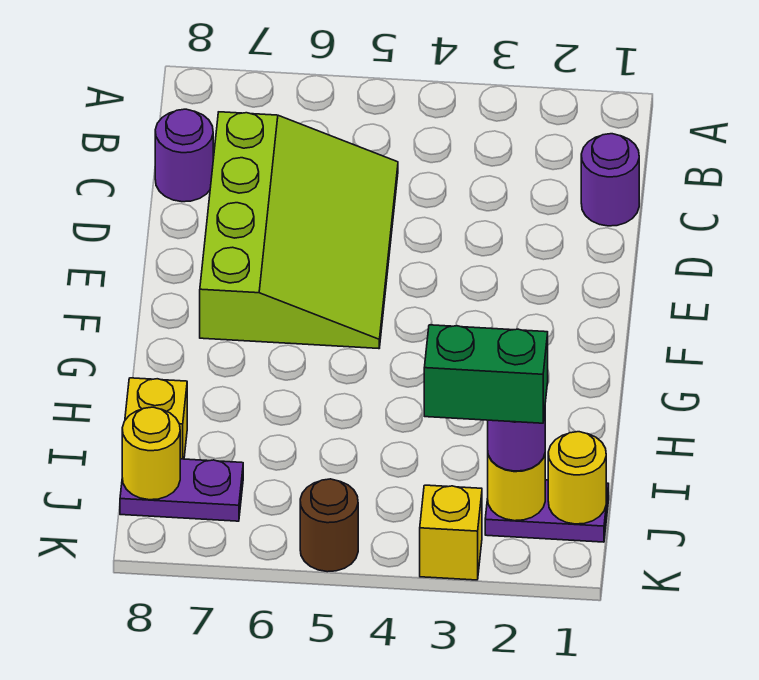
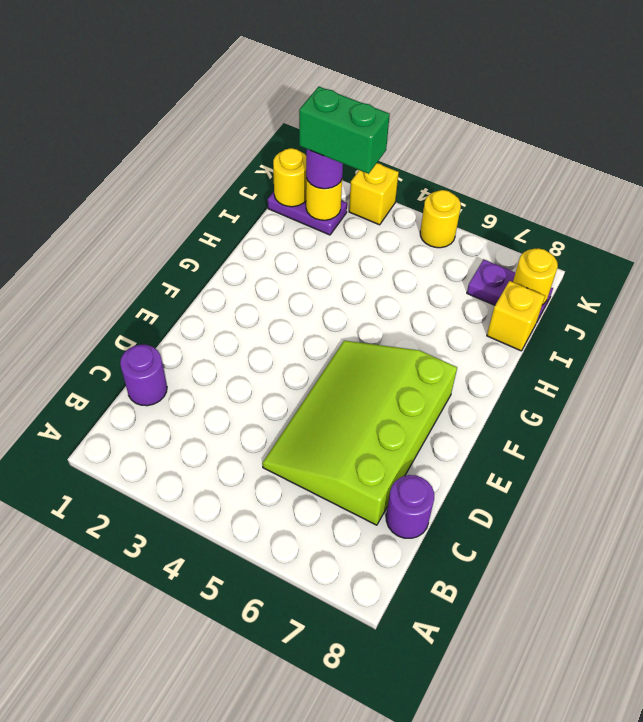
brown 1x1 round brick [300,479,358,572] -> yellow 1x1 round brick [420,190,461,248]

